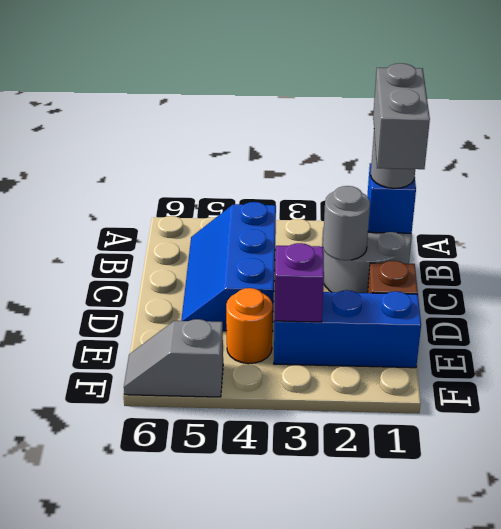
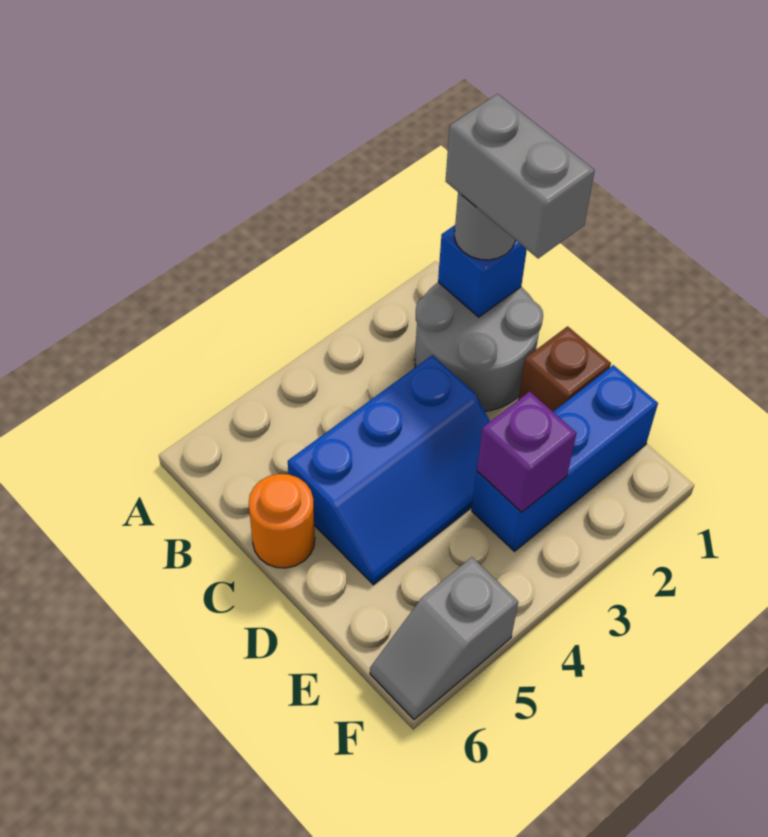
blue 2x3 slope [181,202,276,331] -> blue 2x3 slope turned to [288,355,490,585]
grey 1x1 round brick [323,186,370,260] -> none
orange 1x1 round brick [226,288,273,364] -> orange 1x1 round brick moved to [249,474,315,568]

